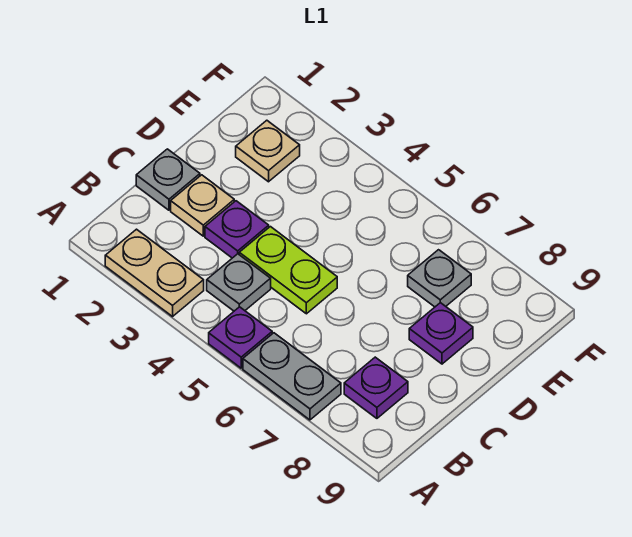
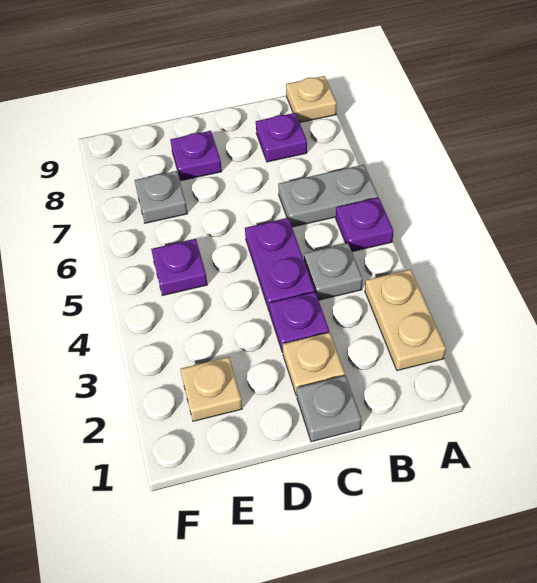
grey 1x2 plate [243,333,341,420] -> grey 1x2 plate turned to [278,165,378,227]
none -> tan 1x1 plate [286,76,337,122]
lime 1x2 plate [239,227,337,314] -> purple 1x2 plate [245,218,315,312]
none -> purple 1x1 plate [151,239,207,296]

